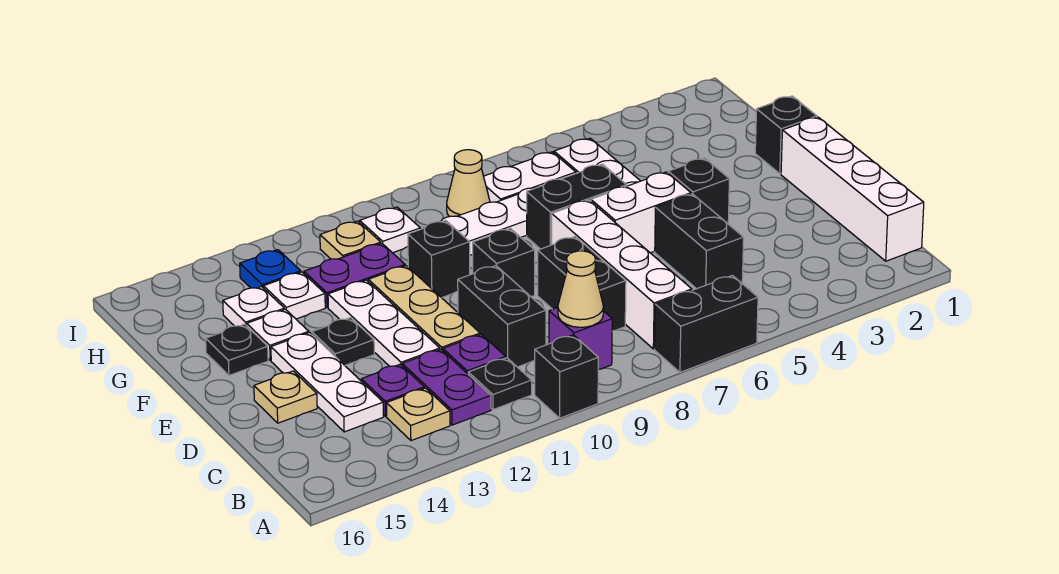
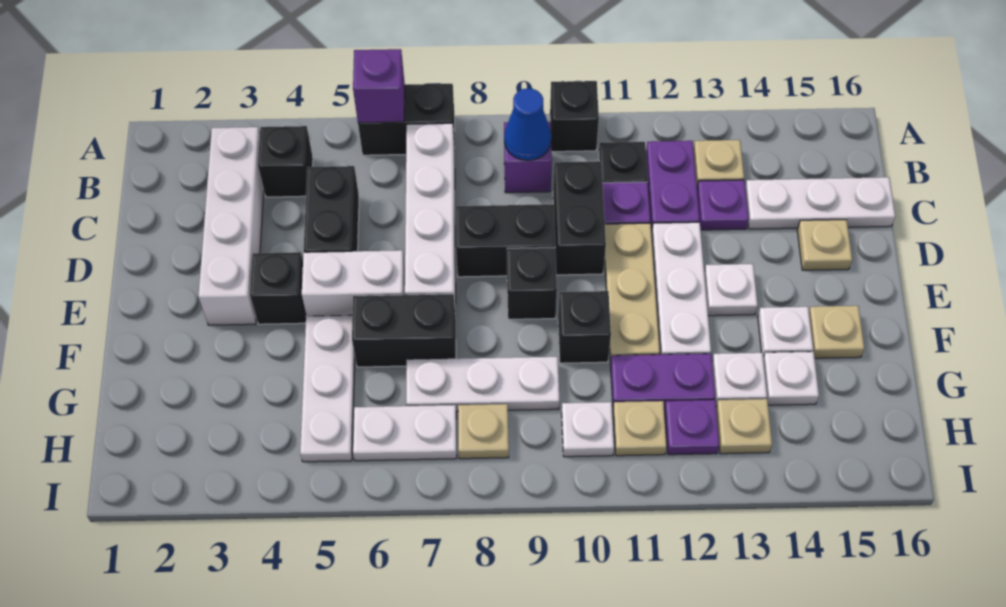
none -> purple 1x1 brick [353,49,405,123]
white 1x4 brick [781,117,924,261] -> white 1x4 brick moved to [198,127,264,325]
tan 1x1 cone [558,251,604,327] -> blue 1x1 cone [504,88,551,160]
black 1x2 brick [538,237,626,331] -> black 1x2 brick turned to [456,204,555,277]
white 1x3 plate [271,333,384,432] -> white 1x3 plate turned to [745,177,895,229]
black 1x1 plate [312,318,374,365] -> white 1x1 plate [704,264,758,316]
black 1x1 brick [755,96,817,174] -> black 1x1 brick moved to [258,126,313,197]
black 1x1 plate [206,324,268,375] -> tan 1x1 plate [809,306,864,358]
tan 1x1 cone [447,150,490,217] -> tan 1x1 plate [458,404,509,459]
none -> purple 1x1 plate [664,400,719,455]
blue 1x1 plate [240,250,301,288] -> tan 1x1 plate [716,399,772,454]

